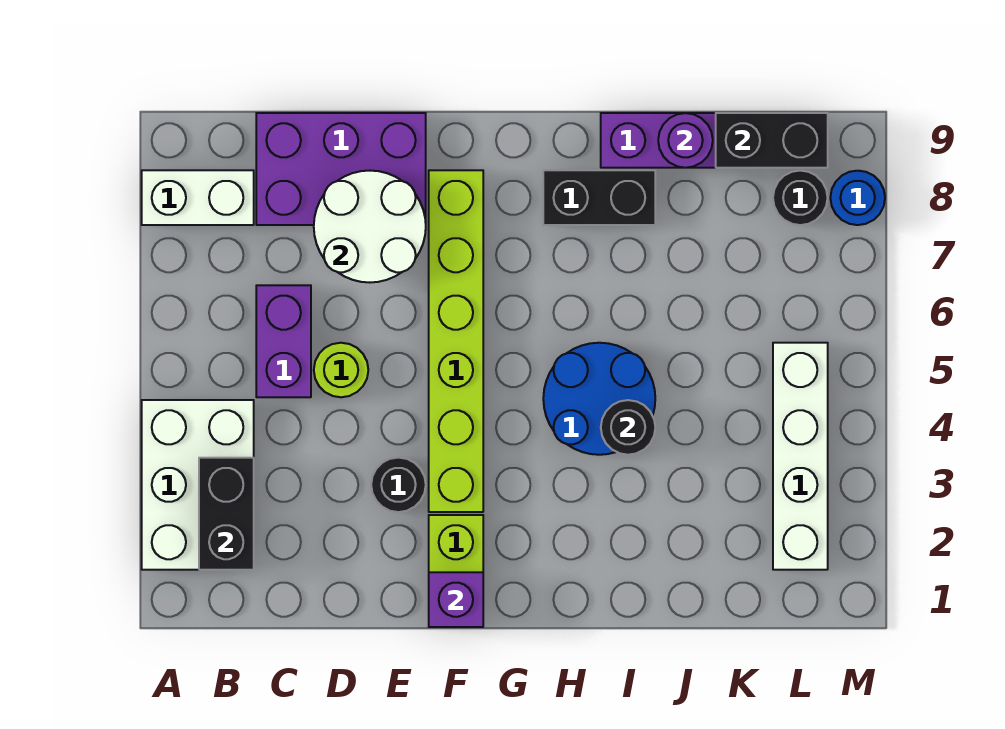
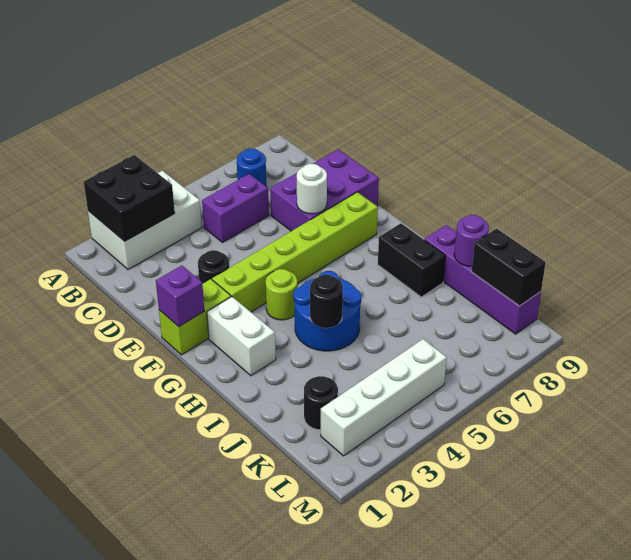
white 1x2 brick [142,170,254,225] -> white 1x2 brick moved to [207,297,276,376]
black 1x2 brick [199,458,254,570] -> black 2x2 brick [84,155,175,242]
purple 2x3 brick [256,113,426,225] -> purple 2x3 brick turned to [270,150,379,231]
lime 1x1 round brick [314,343,368,397] -> lime 1x1 round brick moved to [266,269,297,320]
white 2x2 round brick [314,171,426,283] -> white 1x1 round brick [297,164,327,214]
black 1x1 round brick [773,171,828,225] -> black 1x1 round brick moved to [304,376,338,430]
blue 1x1 round brick [830,171,885,225] -> blue 1x1 round brick moved to [237,149,266,186]

